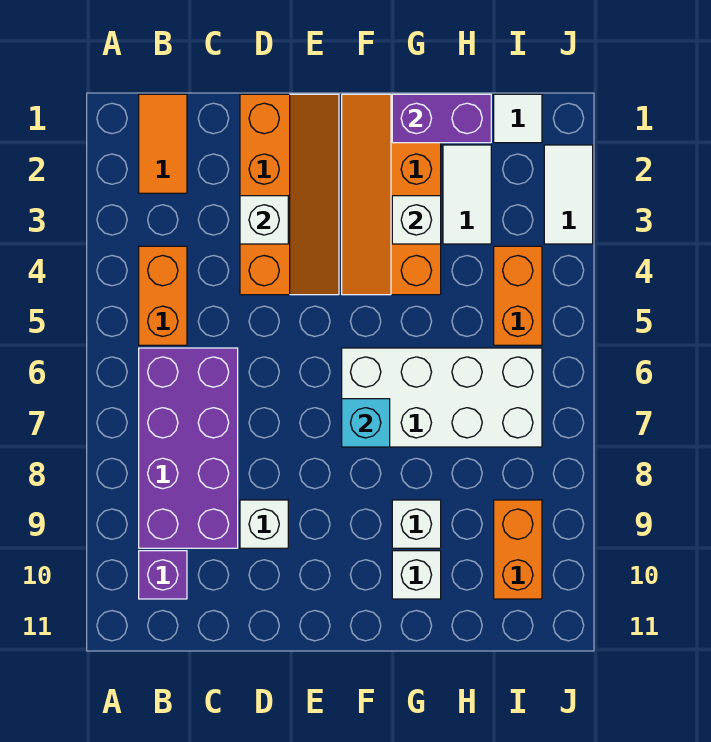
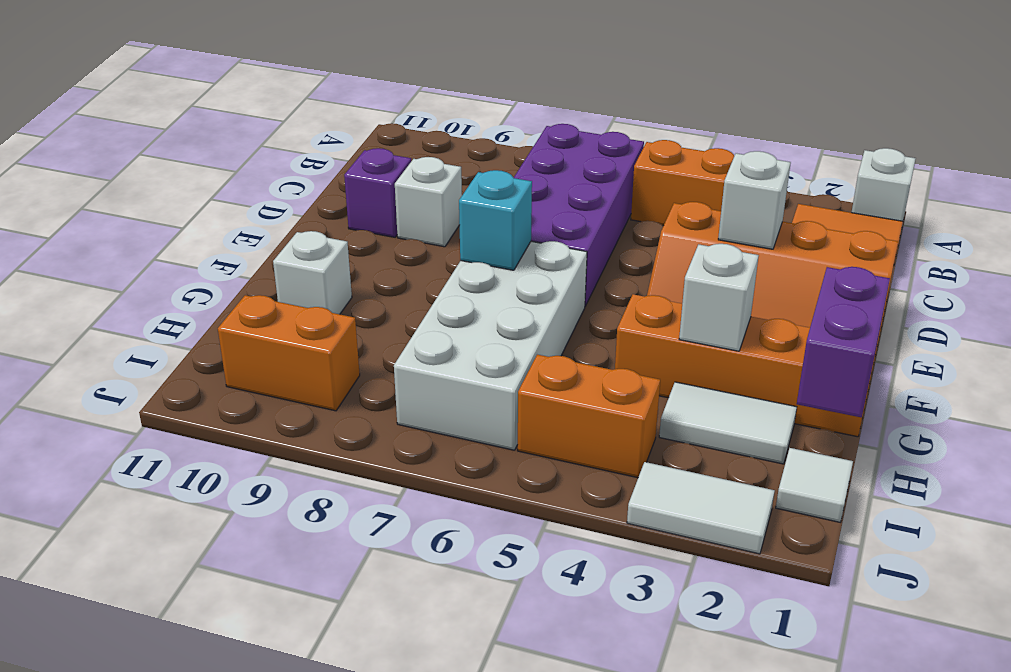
purple 2x4 brick [139,348,238,548] -> purple 2x4 brick turned to [514,124,644,306]
purple 1x1 brick [139,551,187,599] -> purple 1x1 brick moved to [344,148,411,237]
white 1x1 brick [392,500,441,548] -> white 1x1 brick moved to [851,148,916,221]

